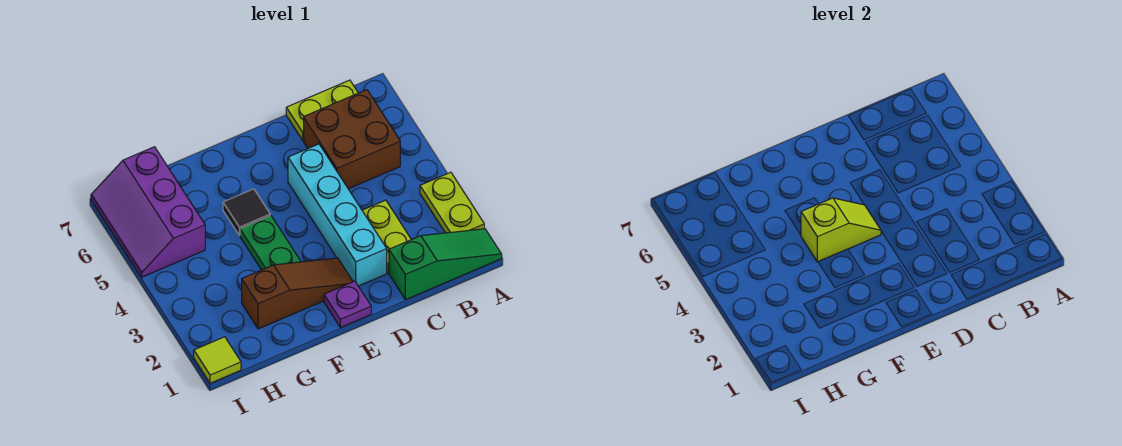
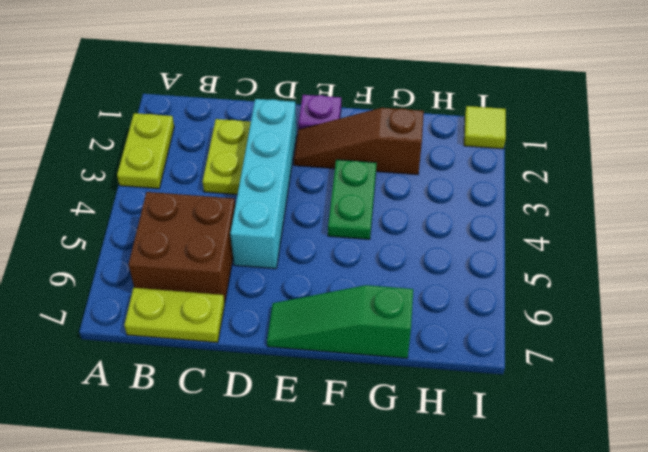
green 1x3 slope [389,229,502,300] -> green 1x3 slope moved to [267,285,413,358]
lime 1x2 slope [801,198,881,262] -> none
black 1x1 tile [223,189,270,235] -> none
purple 2x3 slope [91,147,205,277] -> none

